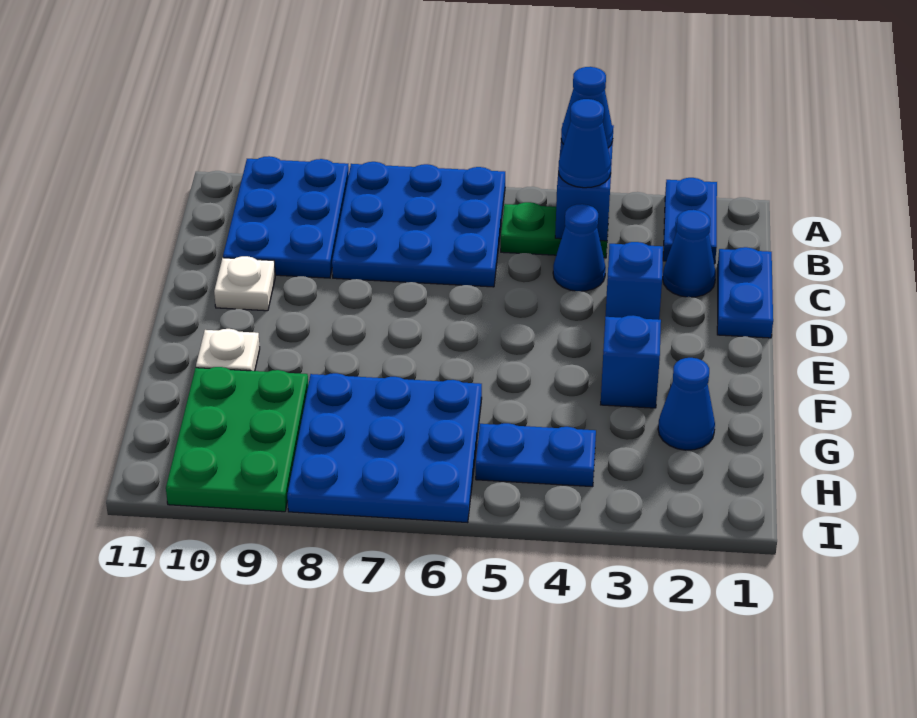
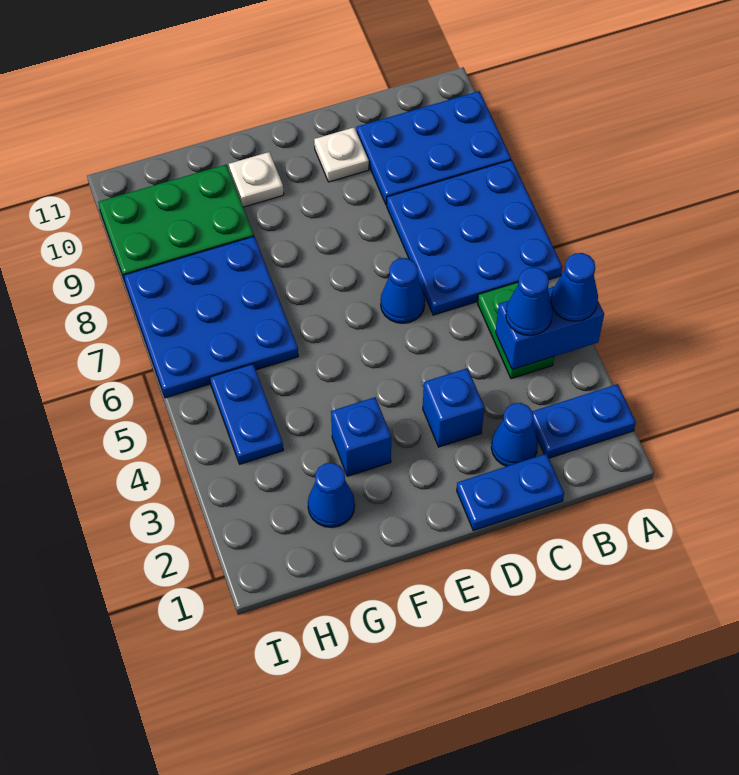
blue 1x1 cone [553,204,606,291] -> blue 1x1 cone moved to [381,258,425,323]

